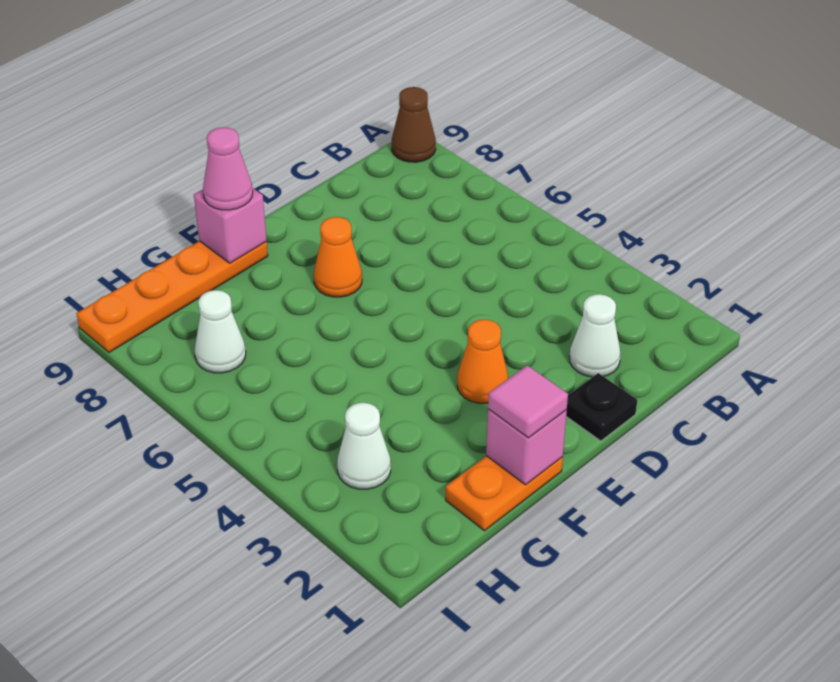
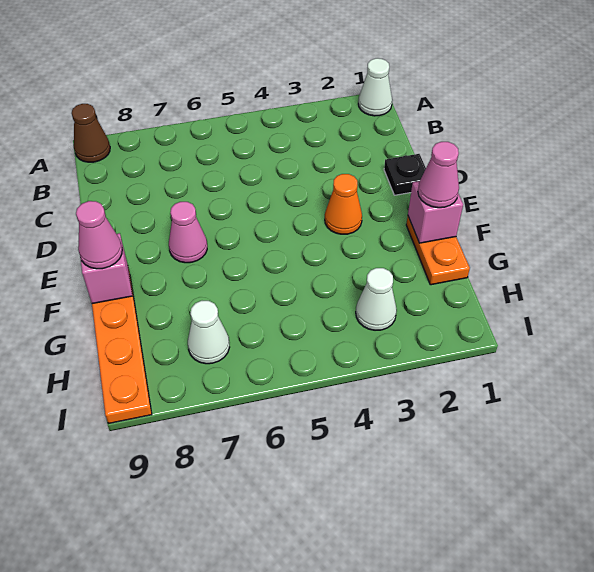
white 1x1 cone [569,294,621,377] -> white 1x1 cone moved to [358,58,392,116]
orange 1x1 cone [314,217,362,297] -> pink 1x1 cone [169,202,207,263]
pink 1x1 tile [488,365,568,438] -> pink 1x1 cone [418,142,459,208]

